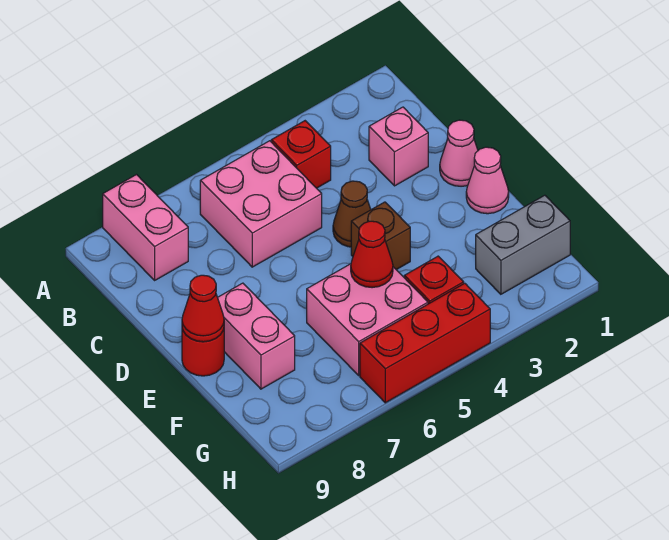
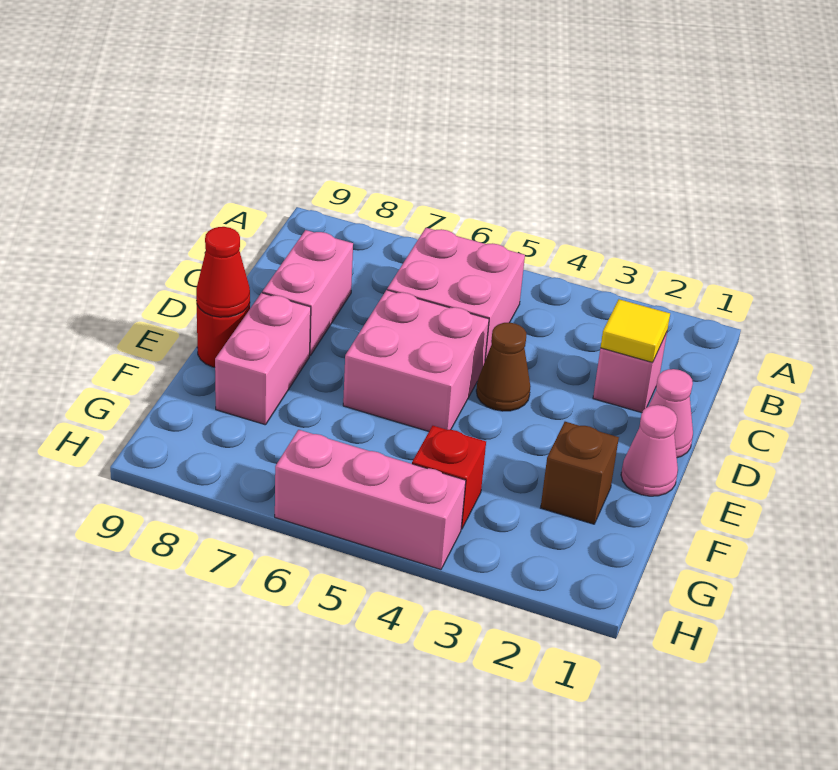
pink 1x2 brick [103,175,188,280] -> pink 1x2 brick moved to [262,230,353,356]
red 1x1 brick [271,121,331,188] -> none
none -> yellow 1x1 tile [600,299,670,362]
brown 1x1 brick [351,202,410,270] -> brown 1x1 brick moved to [541,422,619,524]
pink 2x2 brick [307,264,428,375] -> pink 2x2 brick moved to [343,290,489,431]
red 1x1 cone [351,221,393,288] -> none
grey 1x2 brick [476,195,570,294] -> none
red 1x3 brick [360,283,490,403] -> pink 1x3 brick [275,430,466,570]

